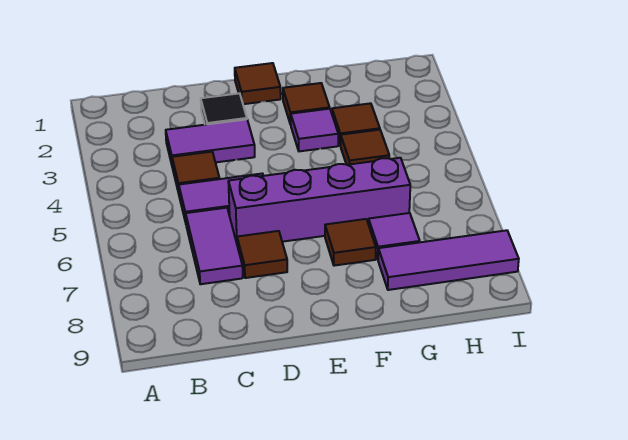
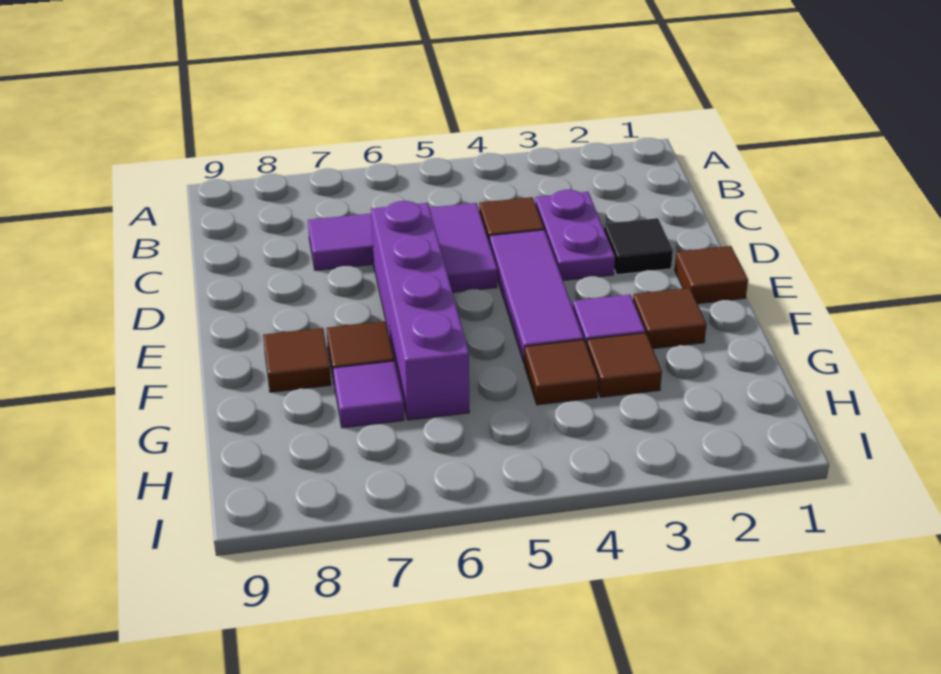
purple 1x2 tile [166,119,255,168] -> purple 1x2 plate [535,190,615,280]
brown 1x1 tile [237,231,287,278] -> brown 1x1 tile moved to [263,328,331,392]
purple 1x3 tile [378,230,519,290] -> purple 1x3 tile moved to [490,230,584,363]

